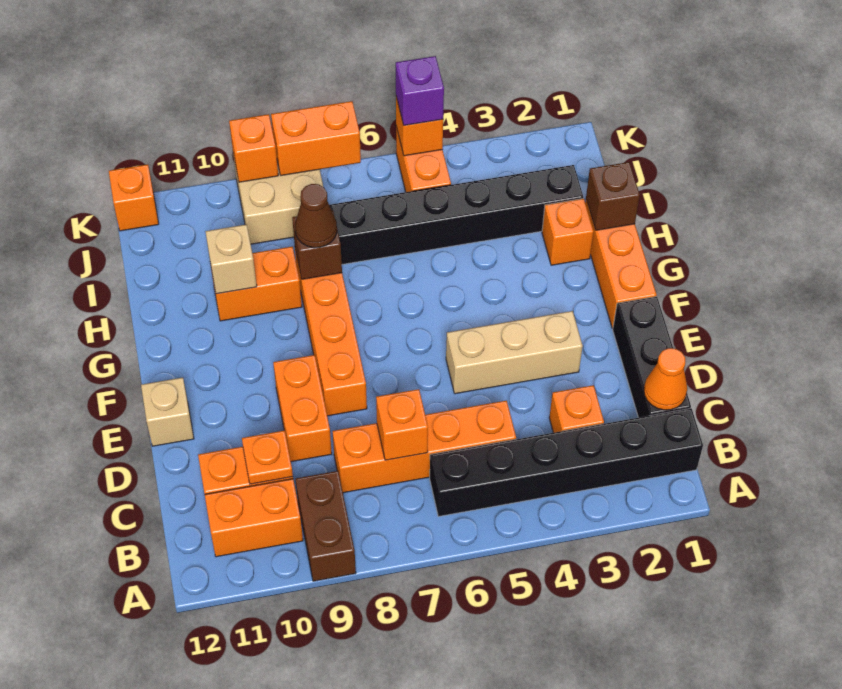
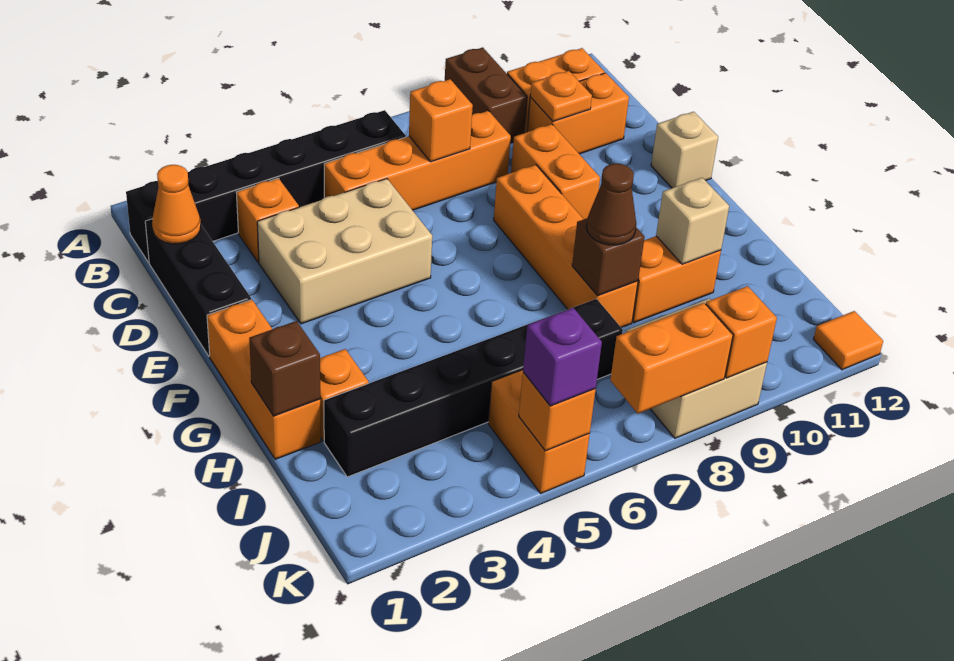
tan 1x3 brick [446,311,583,394] -> tan 2x3 brick [257,179,432,324]
orange 1x1 brick [109,164,159,231] -> orange 1x1 tile [813,311,883,370]

